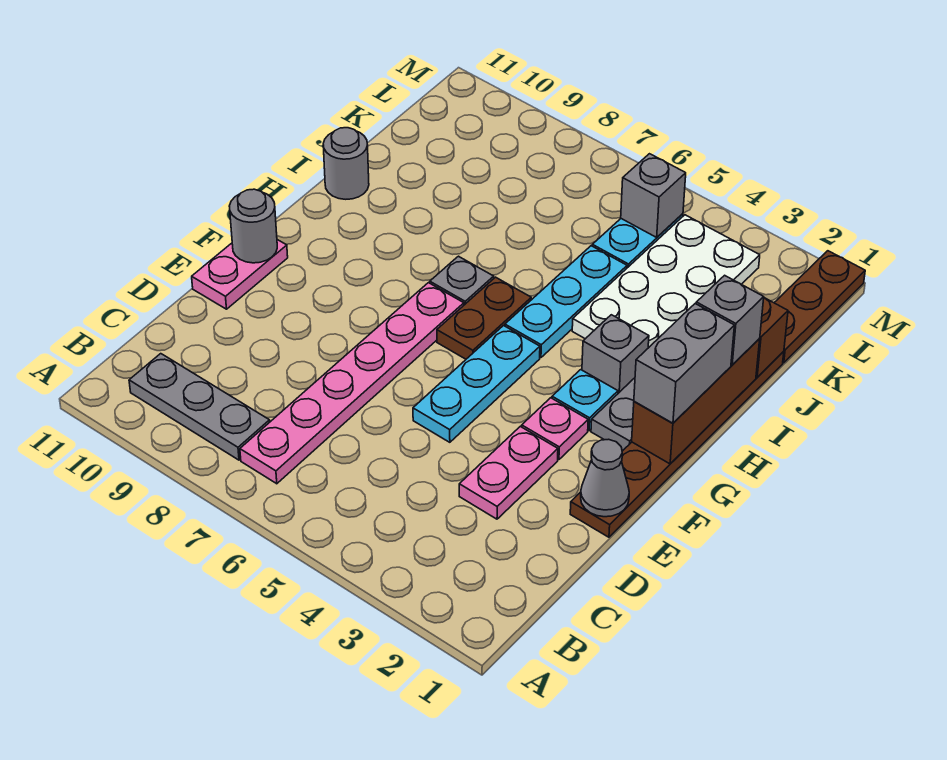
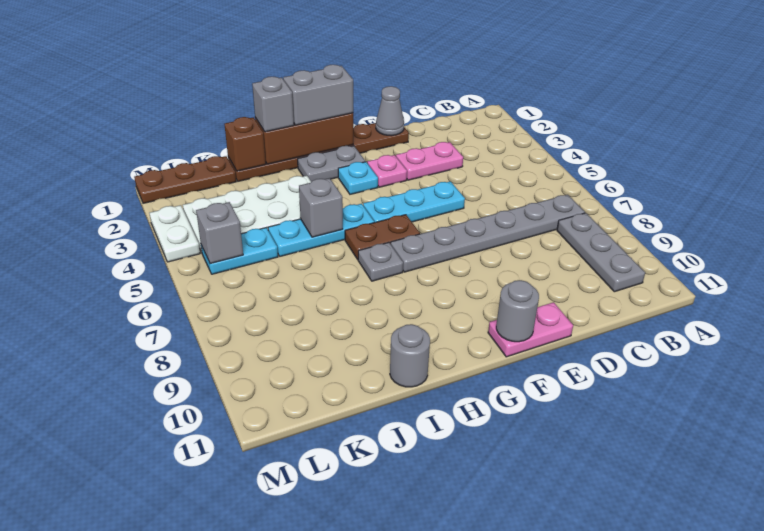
pink 1x6 plate [240,283,464,484] -> grey 1x6 plate [391,195,585,272]
grey 1x1 brick [582,315,649,393] -> grey 1x1 brick moved to [299,178,343,237]
none -> white 1x2 plate [150,205,200,262]

